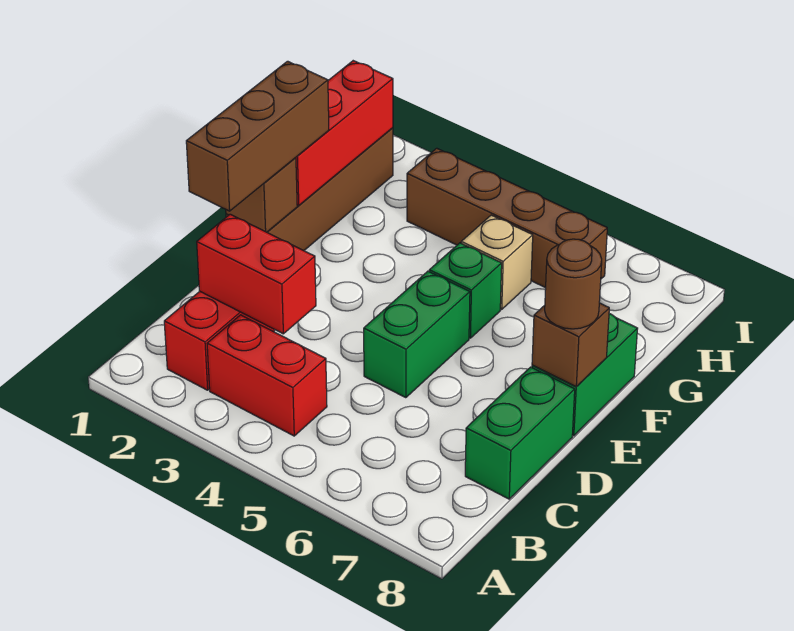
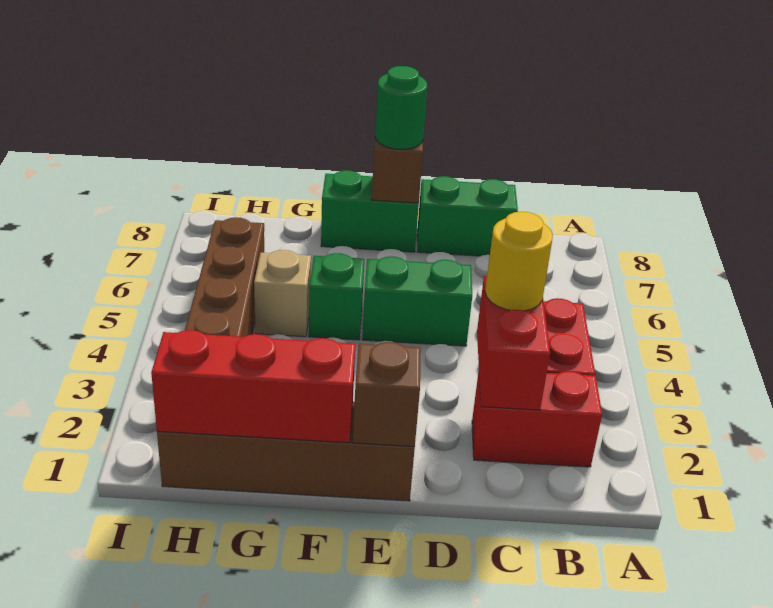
none -> yellow 1x1 round brick [485,212,553,311]
brown 1x3 brick [186,61,329,211] -> none
brown 1x1 round brick [545,239,602,329] -> green 1x1 round brick [375,66,427,149]

